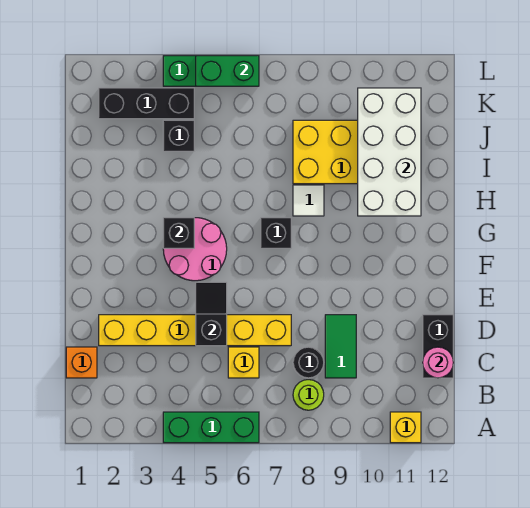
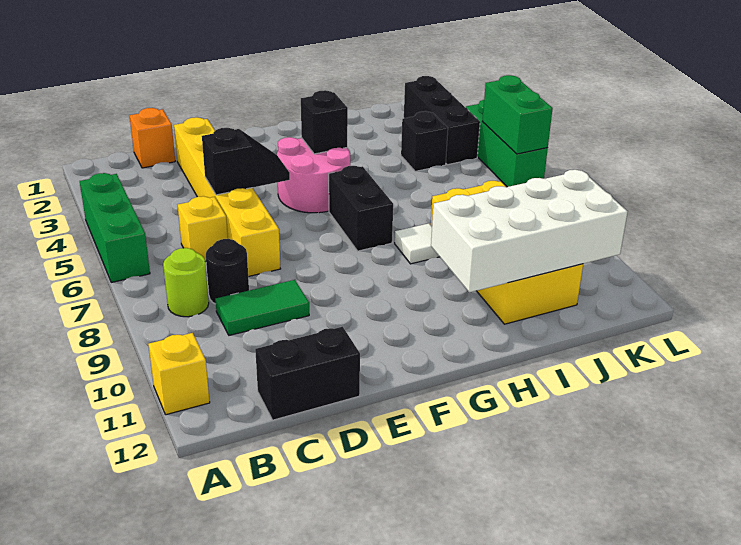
pink 1x1 round brick [423,347,453,378] -> none
black 1x1 brick [261,218,291,248] -> black 1x2 brick [329,166,393,251]

